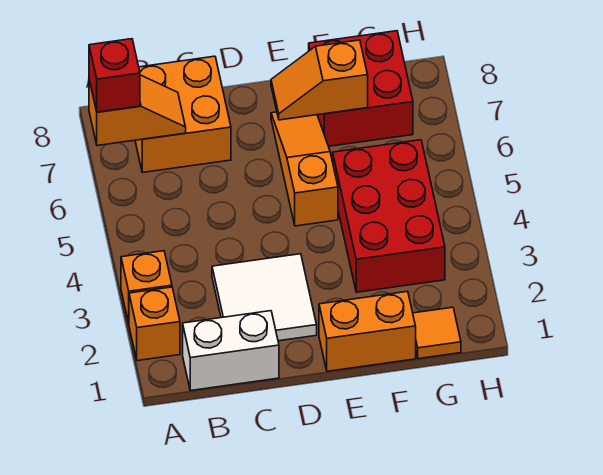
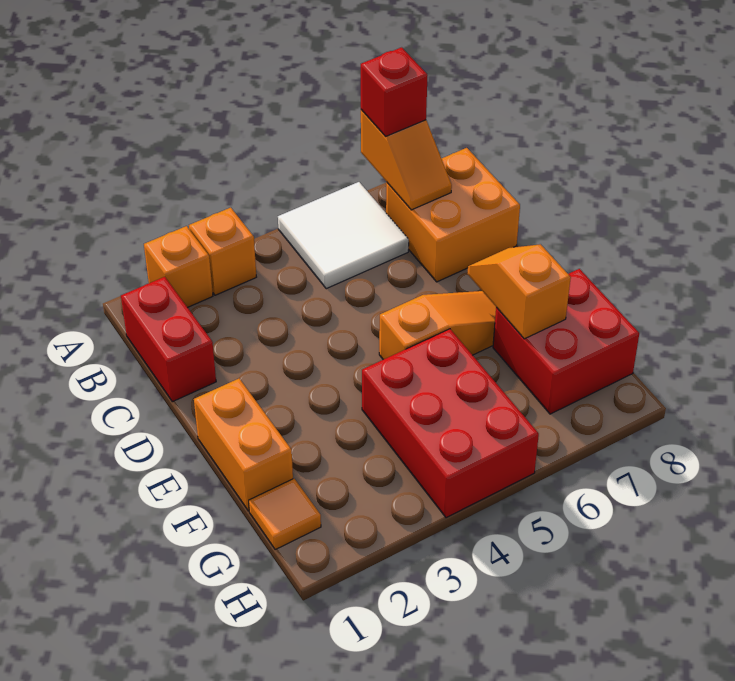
white 1x2 brick [183,311,279,391] -> red 1x2 brick [121,277,216,402]
white 2x2 tile [212,254,317,341] -> white 2x2 tile moved to [278,182,409,289]
red 2x3 brick [333,140,445,292] -> red 2x3 brick turned to [362,329,539,518]

